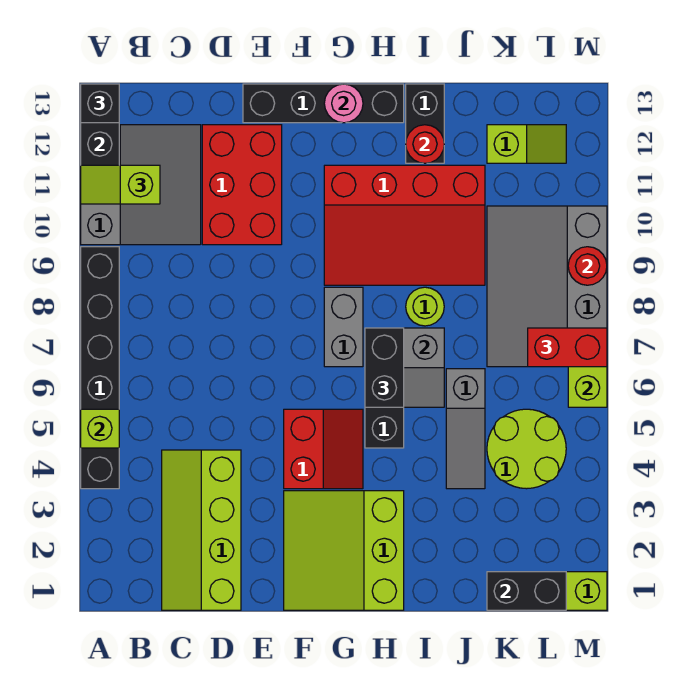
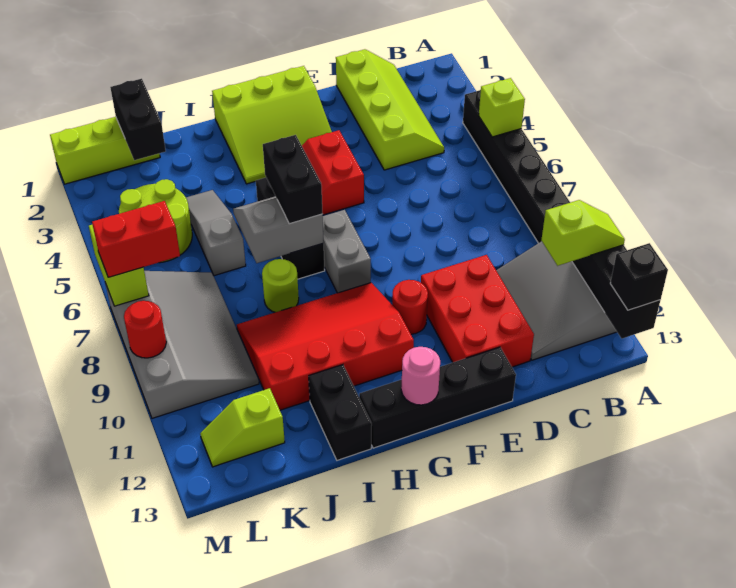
lime 3x3 slope [284,491,404,610] -> lime 3x3 slope turned to [212,66,332,184]
red 1x1 round brick [406,125,444,163] -> red 1x1 round brick moved to [392,280,428,334]
black 1x2 brick [487,572,566,610] -> black 1x2 brick turned to [110,79,166,160]

